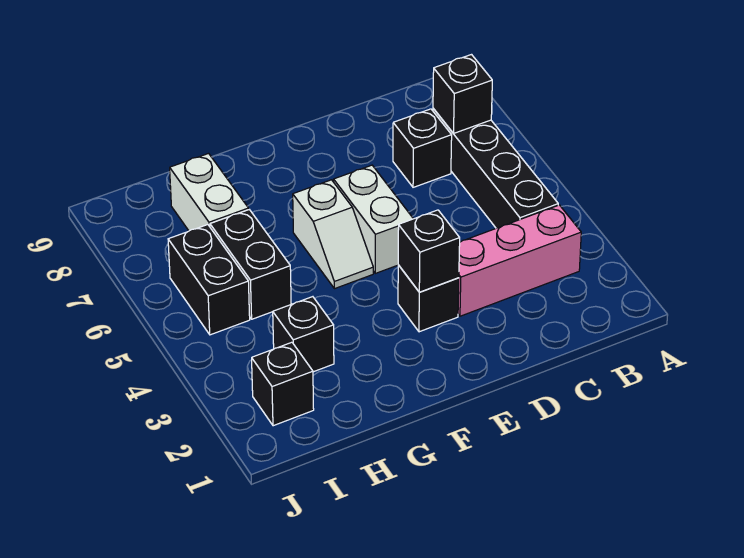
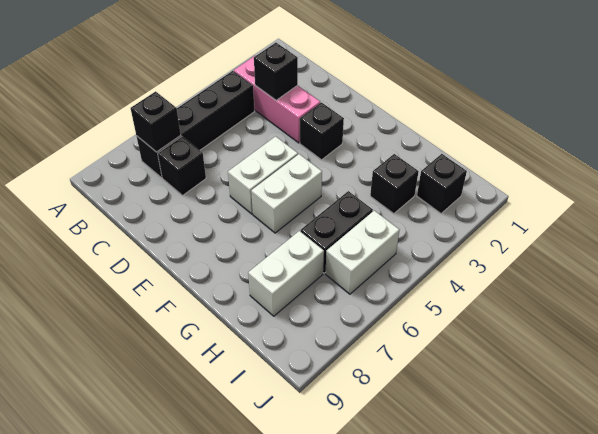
black 1x1 brick [398,210,460,292] -> black 1x1 brick moved to [254,43,298,100]
white 1x2 slope [293,180,373,289] -> white 1x2 brick [251,154,322,233]
black 1x2 brick [168,225,250,335] -> white 1x2 brick [325,211,399,294]

